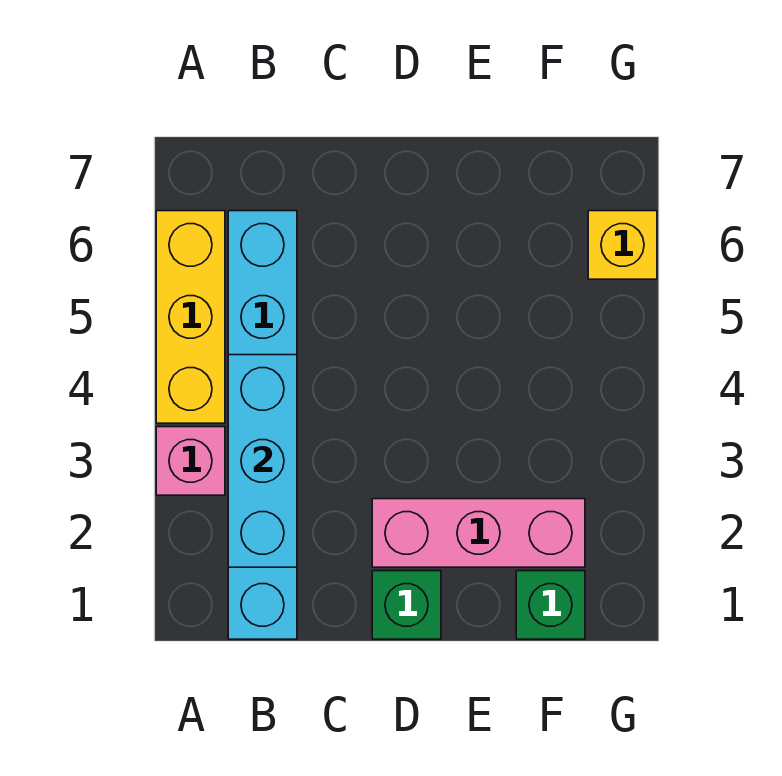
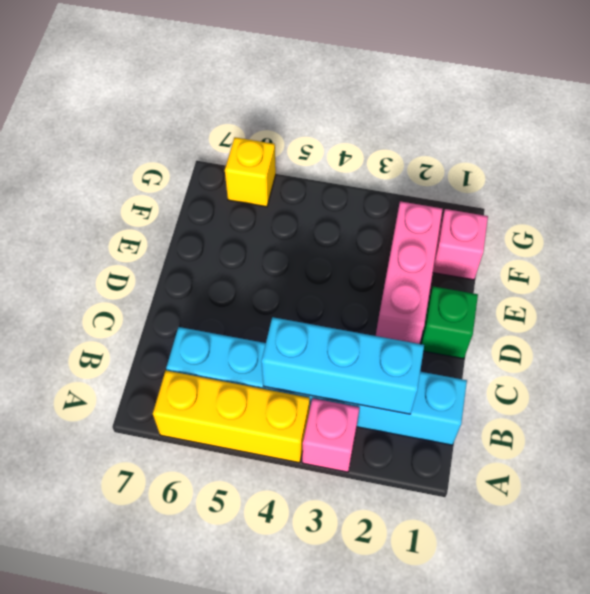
green 1x1 brick [516,571,585,639] -> pink 1x1 brick [433,209,488,280]

